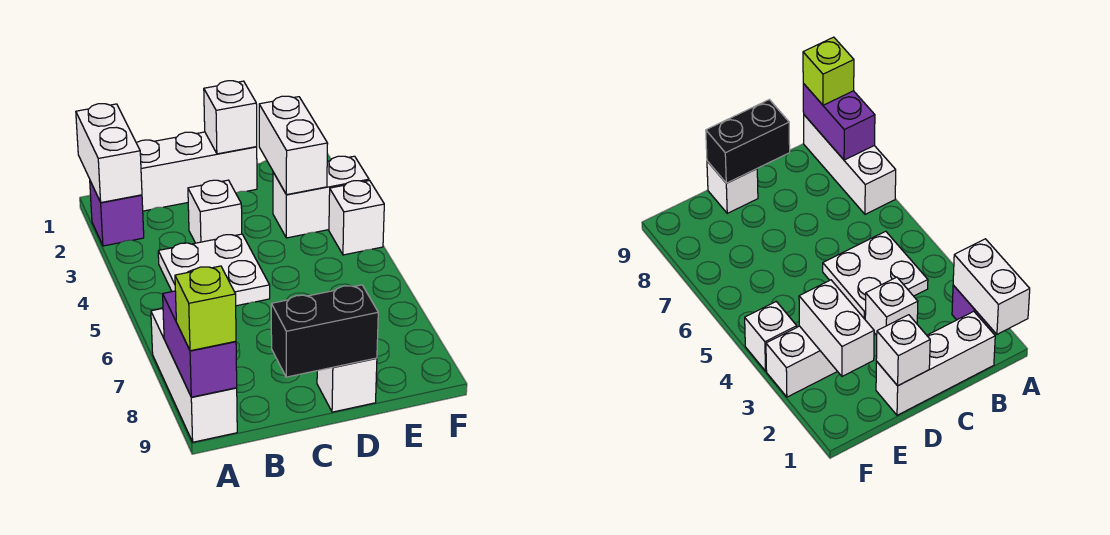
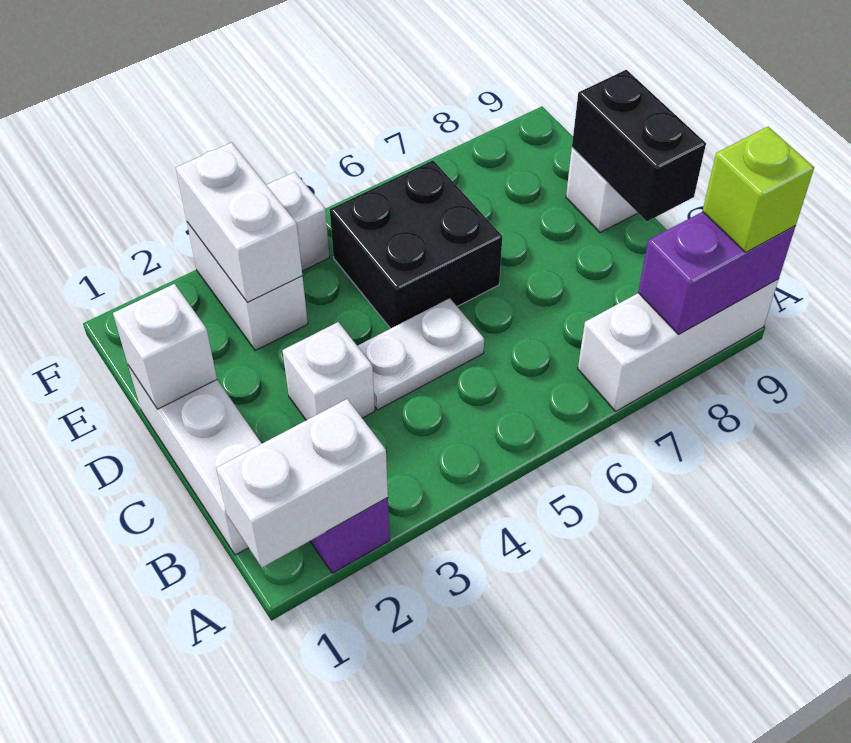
white 2x2 plate [158,234,270,306] -> white 1x2 plate [358,298,484,410]
none -> black 2x2 brick [330,160,502,329]
white 1x2 brick [259,96,328,195] -> white 1x2 brick turned to [176,143,302,302]

